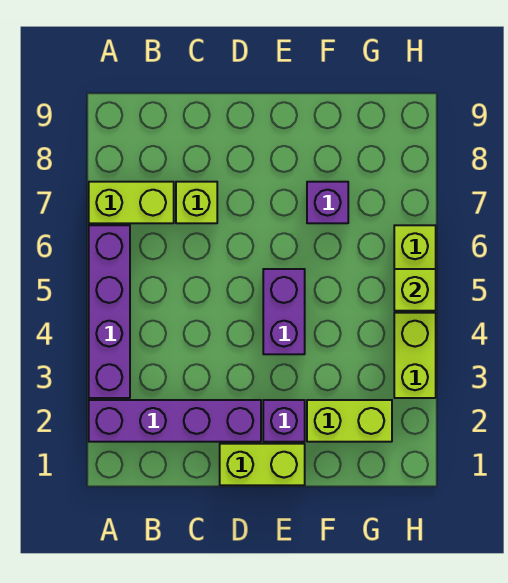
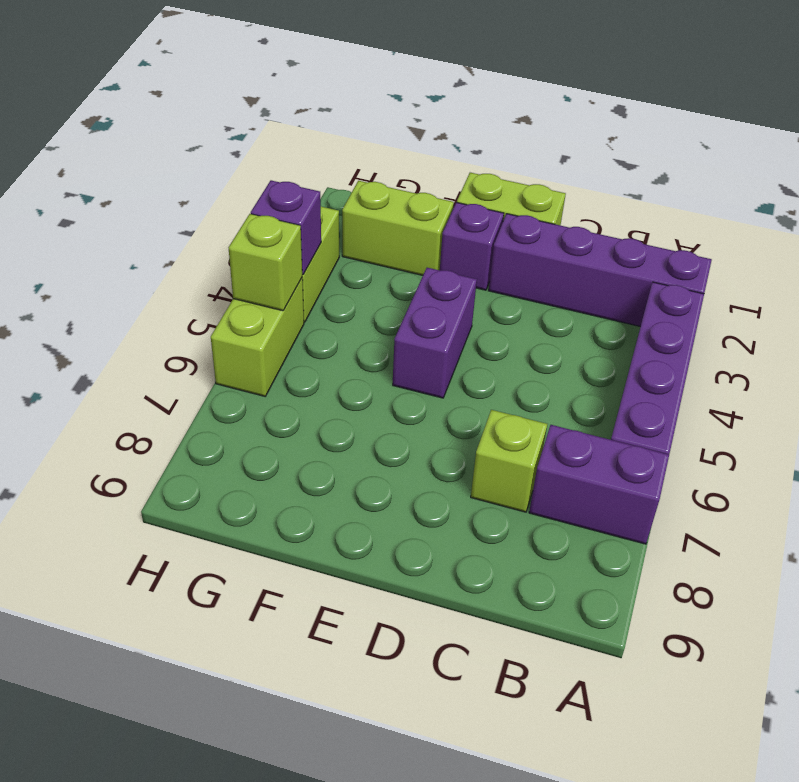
lime 1x2 brick [89,182,174,223] -> purple 1x2 brick [529,425,669,544]
purple 1x1 brick [307,182,348,223] -> purple 1x1 brick moved to [251,180,321,275]

